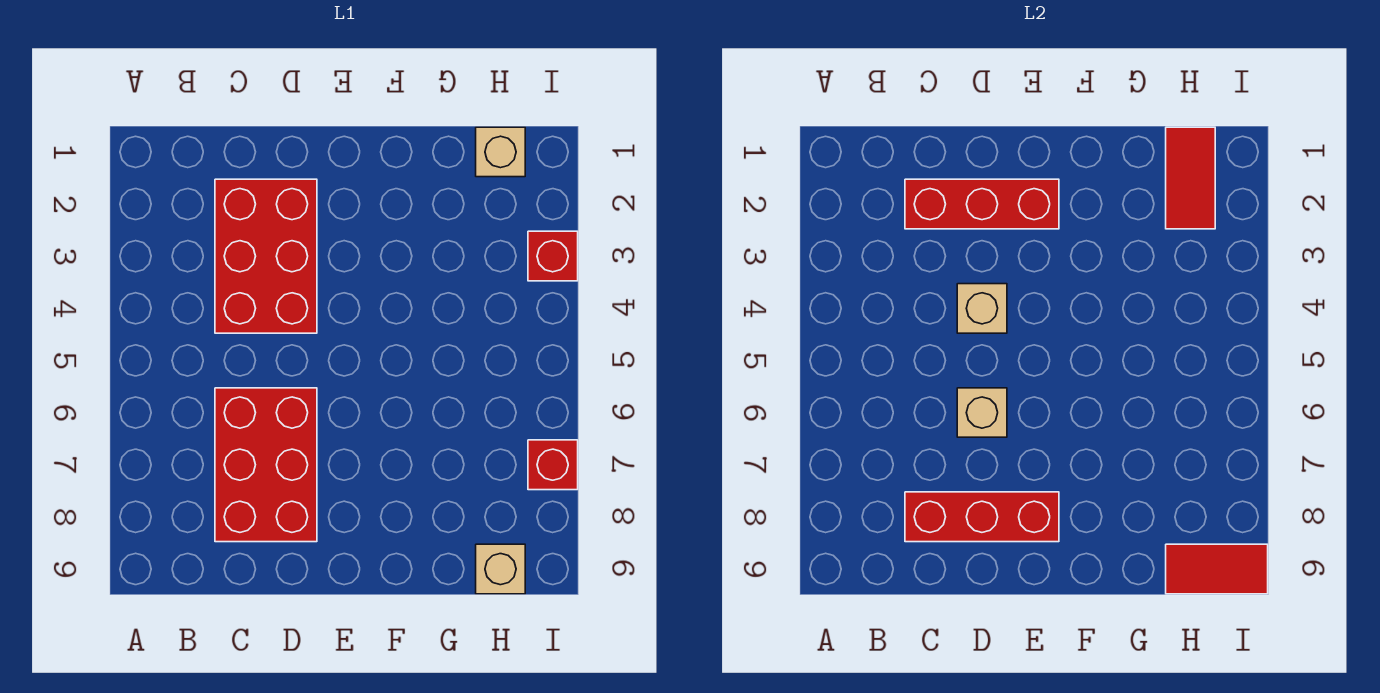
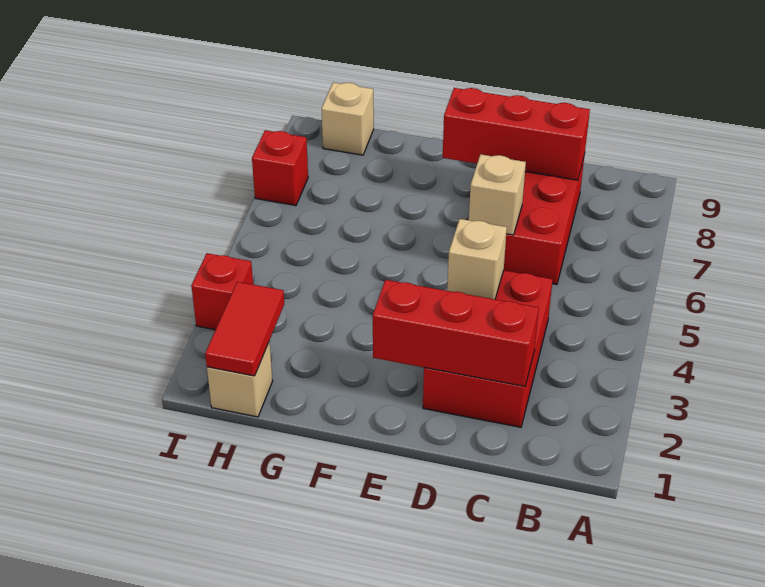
red 1x2 tile [1166,544,1268,594] -> none

